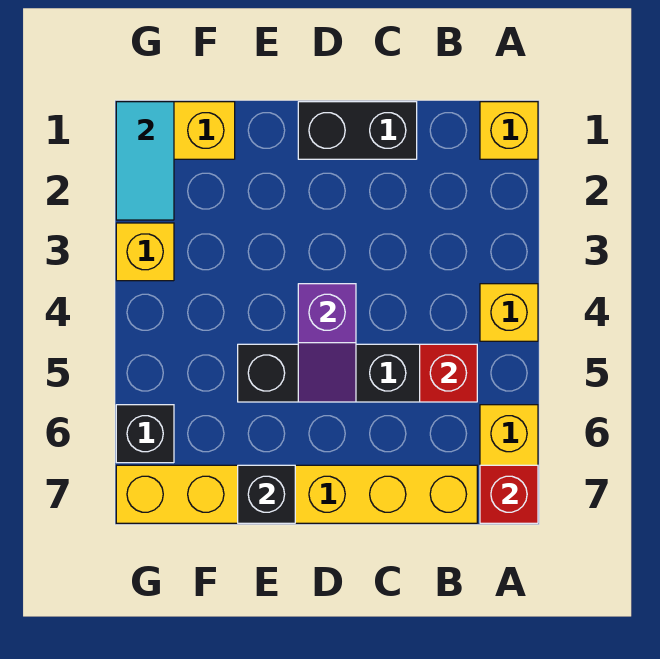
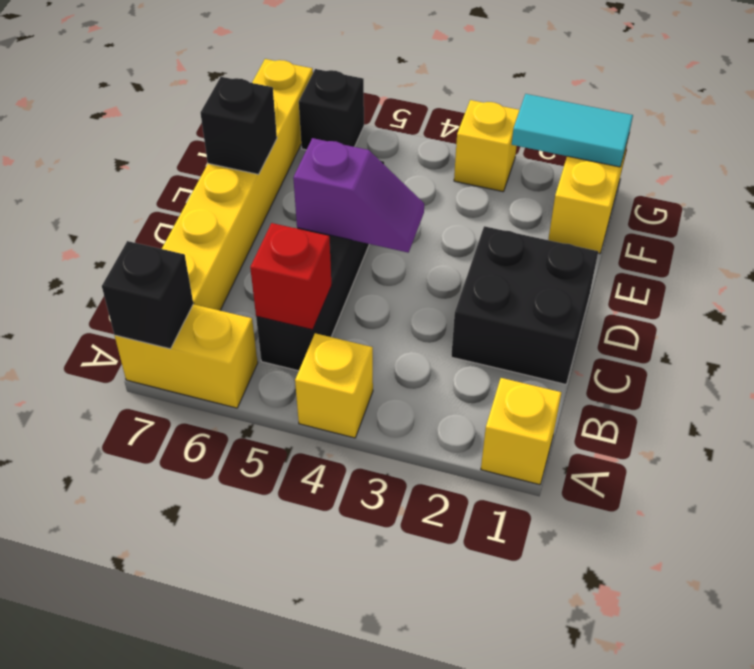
red 1x1 brick [480,465,538,523] -> black 1x1 brick [102,241,193,349]
black 1x2 brick [298,102,417,159] -> black 2x2 brick [451,226,598,384]
purple 1x2 slope [298,284,356,402] -> purple 1x2 slope turned to [293,138,424,253]

